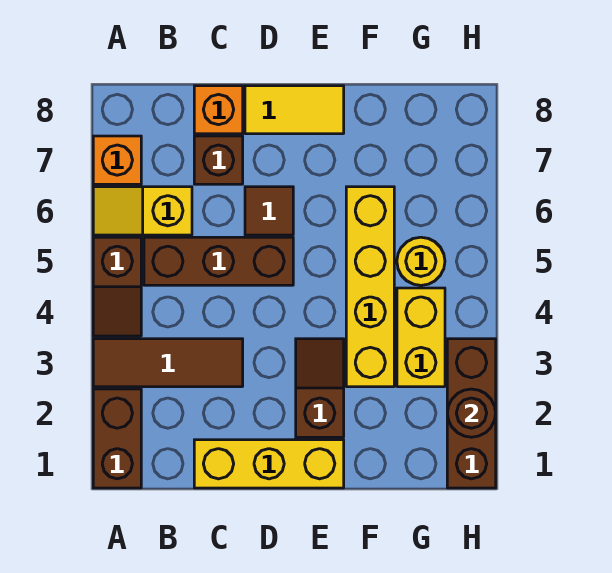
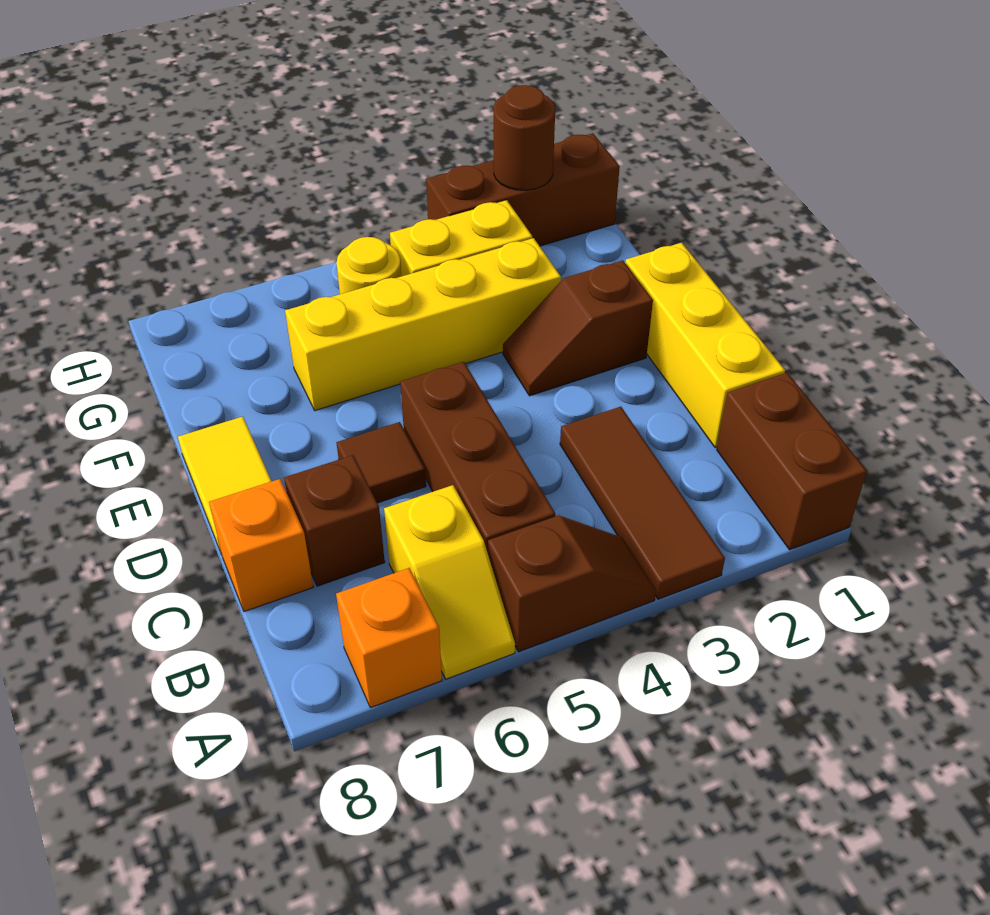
brown 1x2 brick [93,389,141,488] -> brown 1x2 brick turned to [717,373,867,550]

